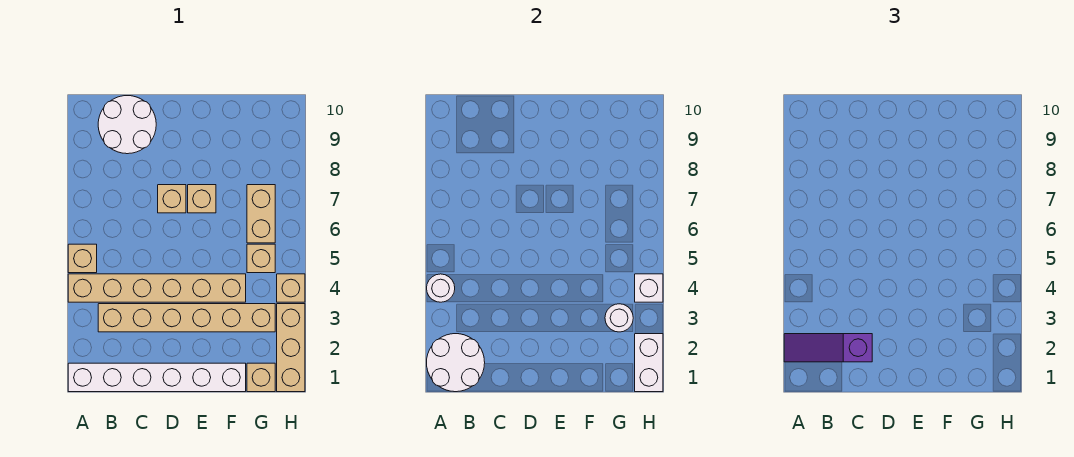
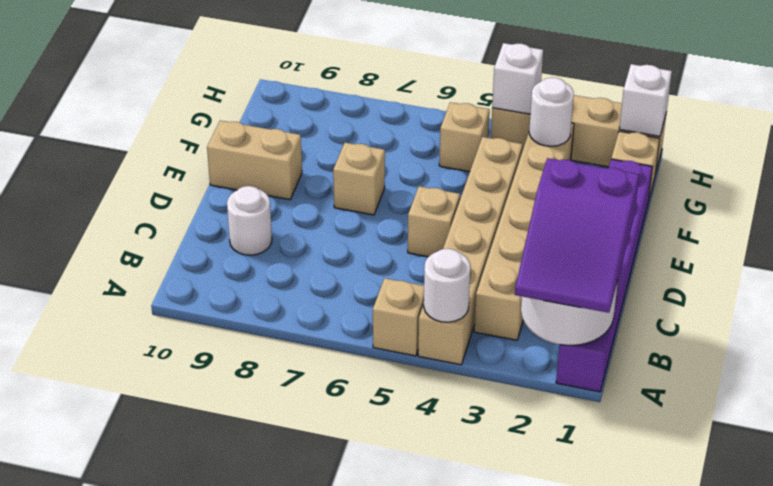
white 1x6 brick [68,363,246,392] -> purple 1x6 brick [556,159,653,392]
purple 1x3 slope [784,334,872,362] -> purple 2x3 slope [515,158,639,313]
white 2x2 round brick [98,96,156,154] -> white 1x1 round brick [227,186,272,255]
tan 1x1 brick [158,185,186,213] -> tan 1x1 brick moved to [408,186,460,257]
tan 1x2 brick [247,185,275,243] -> tan 1x2 brick moved to [207,121,302,200]
white 1x2 brick [635,334,663,392] -> white 1x1 brick [619,64,672,136]

